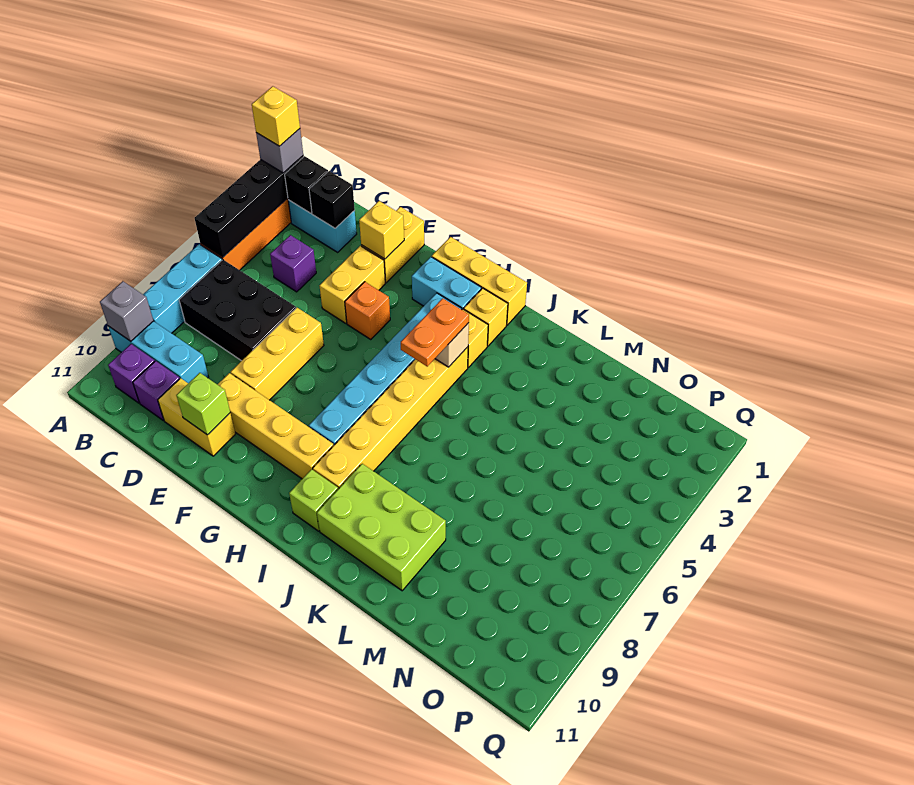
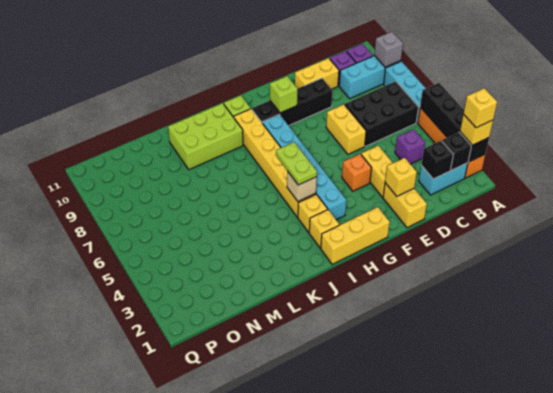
grey 1x1 brick [256,129,303,173] -> yellow 1x1 brick [460,114,493,145]
yellow 1x3 brick [231,308,324,400] -> yellow 1x2 brick [326,104,366,154]
yellow 1x4 brick [217,373,334,479] -> black 1x4 brick [252,78,332,126]
lime 1x1 brick [176,373,230,435] -> lime 1x1 brick moved to [270,76,297,113]
cyan 1x2 brick [412,257,481,309] -> none
orange 1x2 plate [401,298,469,366] -> lime 1x2 plate [276,142,317,185]

